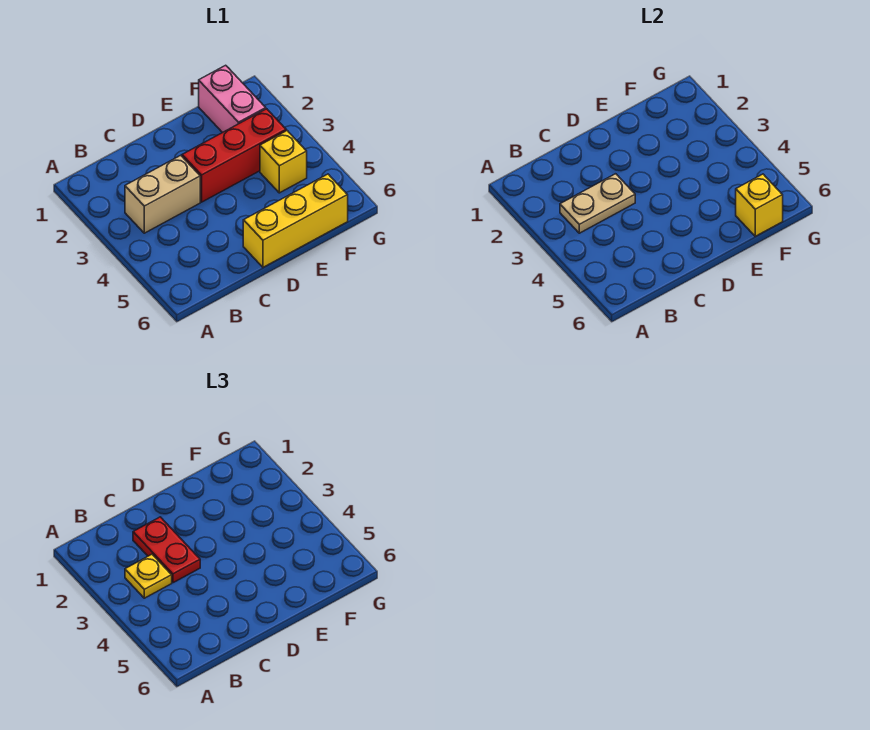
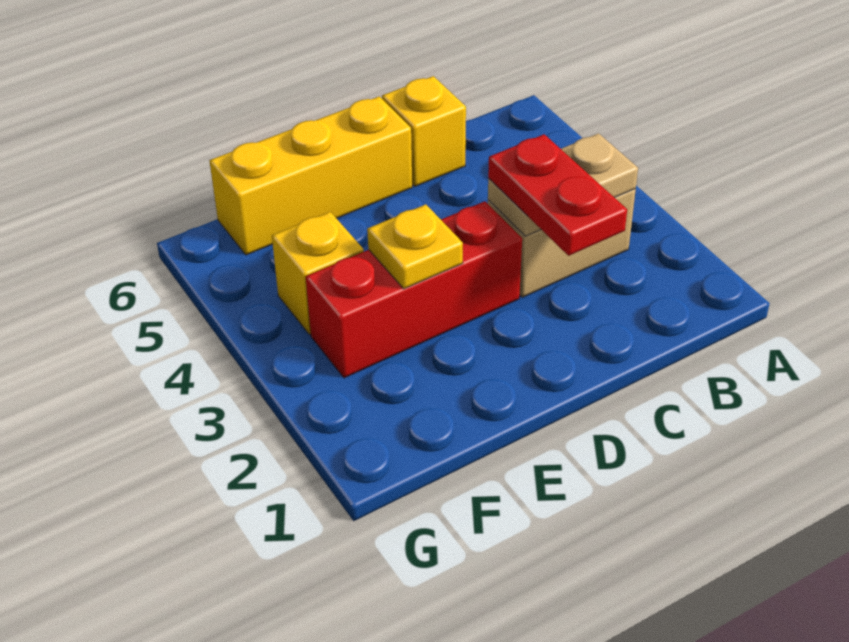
yellow 1x1 plate [125,554,172,598] -> yellow 1x1 plate moved to [367,204,463,289]
pink 1x2 brick [199,65,266,133] -> none
yellow 1x1 brick [736,174,783,236] -> yellow 1x1 brick moved to [382,76,466,186]

